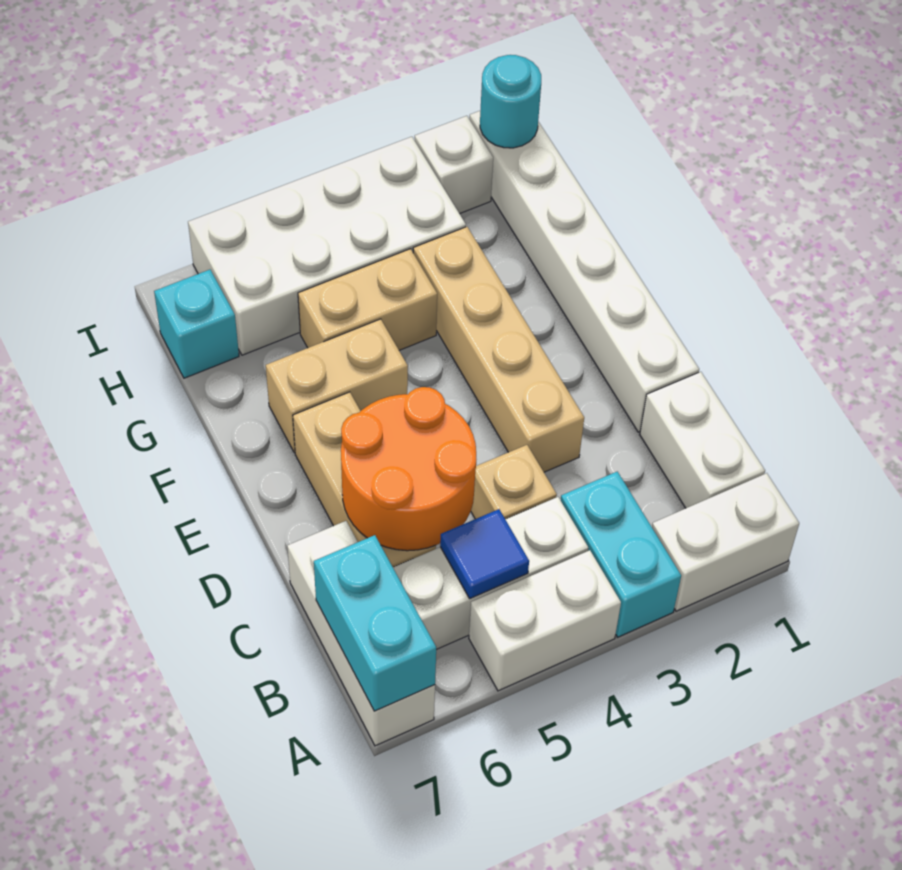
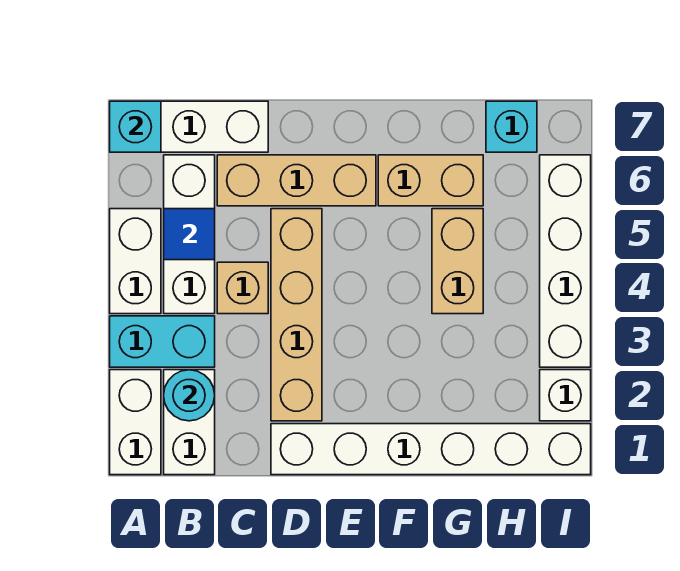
cyan 1x2 brick [314,535,436,711] -> cyan 1x1 brick [110,101,161,152]
white 1x2 brick [640,372,765,508] -> white 1x2 brick turned to [164,370,215,475]
orange 2x2 round brick [341,387,476,551] -> none
tan 1x4 brick [413,227,584,472] -> tan 1x4 brick turned to [271,209,322,421]
tan 1x2 brick [266,319,408,453] -> tan 1x2 brick turned to [378,155,483,206]
white 2x4 brick [188,137,466,355] -> white 1x4 brick [540,155,591,367]
cyan 1x1 round brick [480,55,541,148] -> cyan 1x1 round brick moved to [164,370,215,421]

